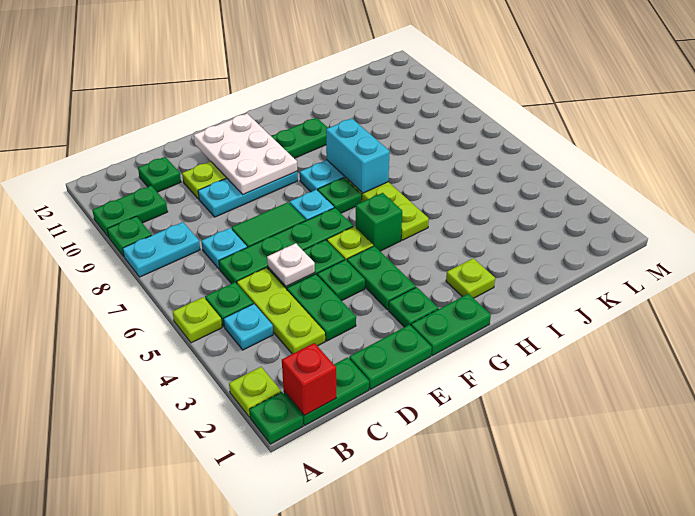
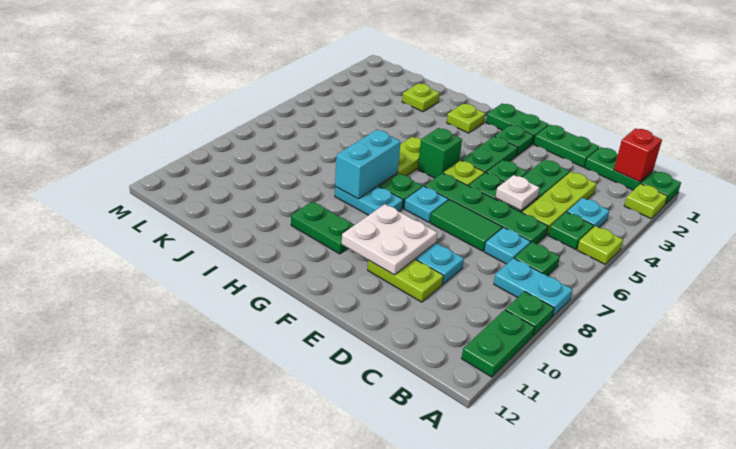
green 1x2 plate [92,186,168,237] -> green 1x2 plate turned to [462,310,535,377]
green 1x1 plate [138,157,181,192] -> green 1x1 plate moved to [515,242,560,276]
white 2x3 plate [194,114,297,194] -> white 2x2 plate [342,204,437,275]
none -> lime 1x1 plate [402,84,440,112]

